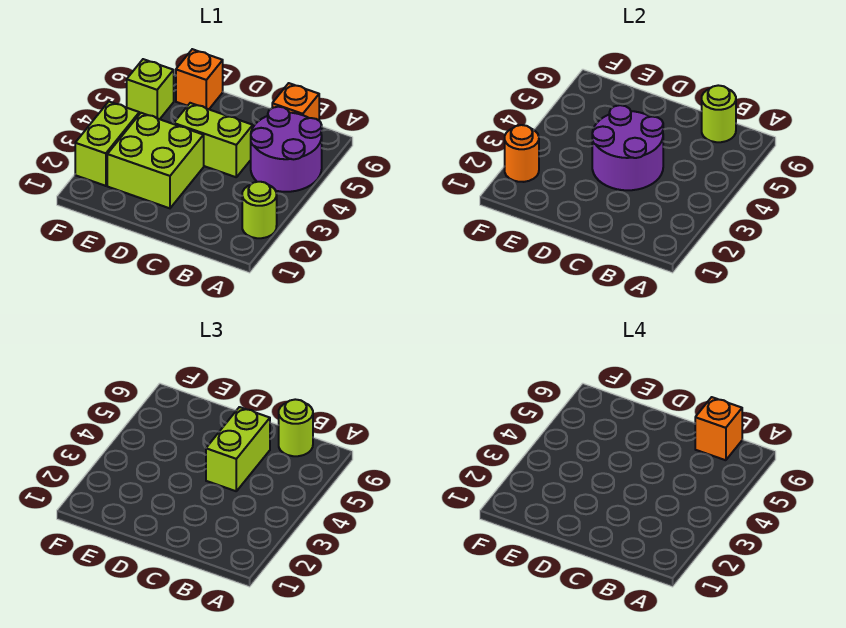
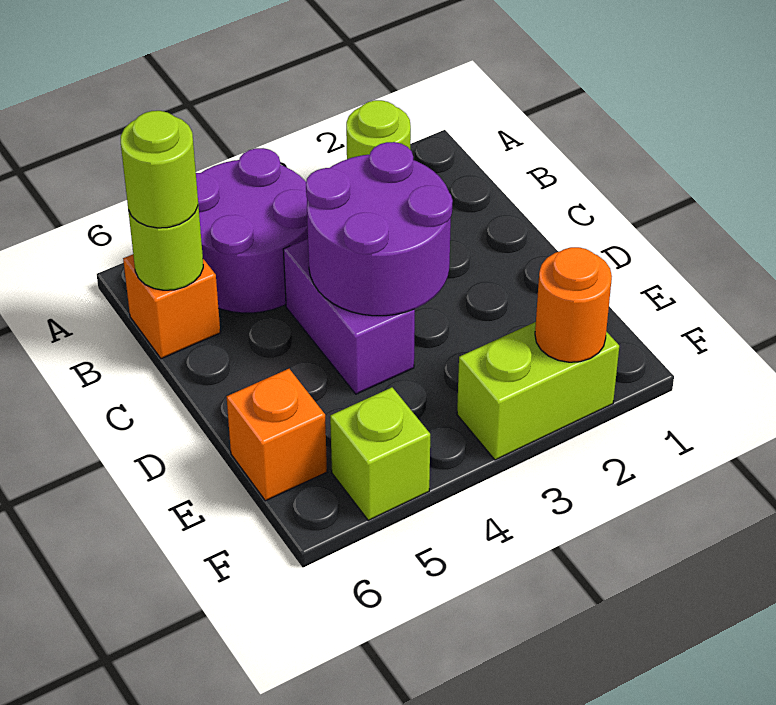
orange 1x1 brick [695,397,742,460] -> none
lime 1x2 brick [174,103,253,177] -> purple 1x2 brick [283,239,415,394]
lime 1x2 brick [206,407,270,491] -> none
lime 2x2 brick [107,113,204,208] -> none

